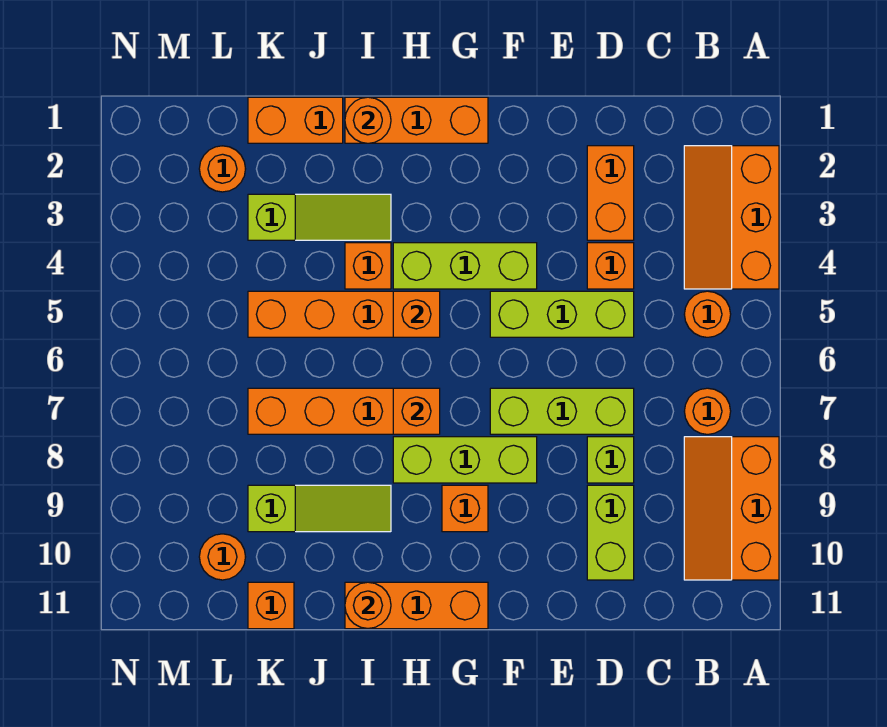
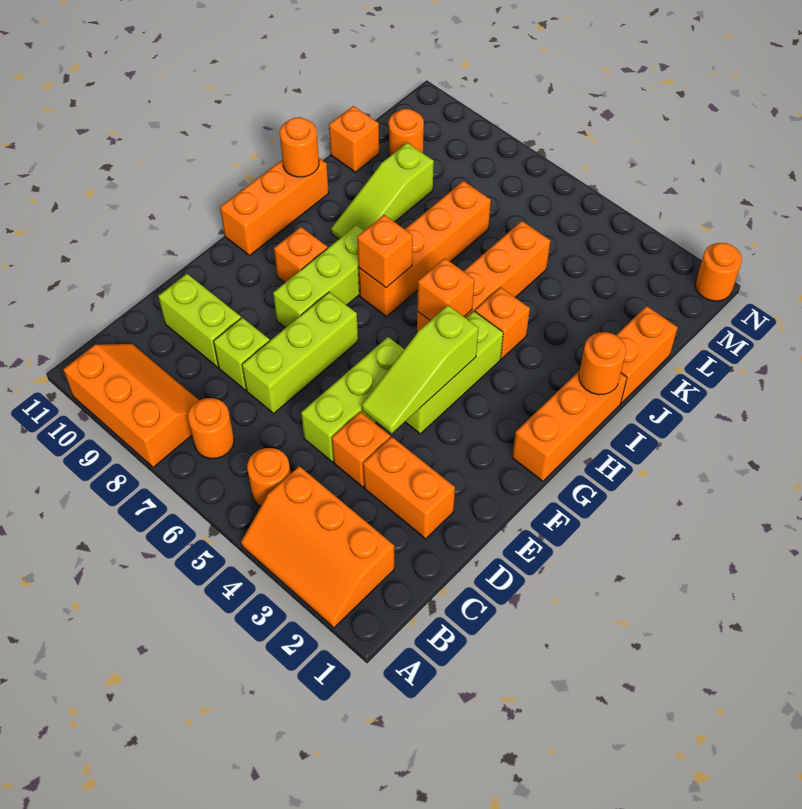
orange 2x3 slope [684,146,779,289] -> orange 2x3 slope turned to [241,466,394,628]
lime 1x3 slope [248,194,391,240] -> lime 1x3 slope moved to [362,305,478,433]
orange 1x1 round brick [199,146,245,192] -> orange 1x1 round brick moved to [695,243,742,301]

